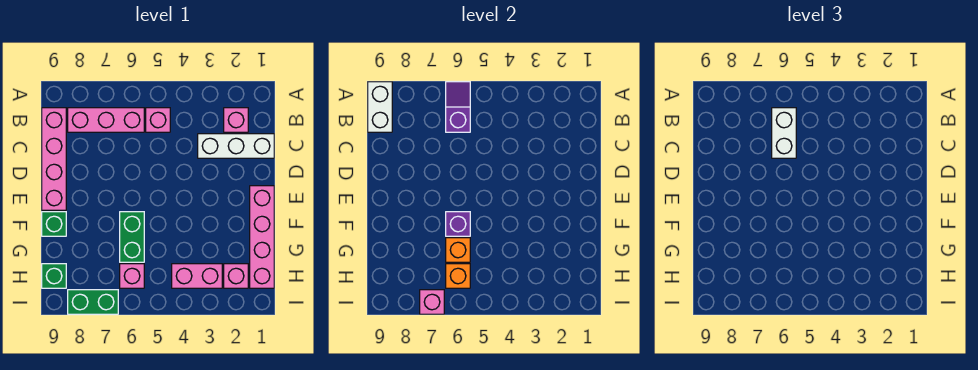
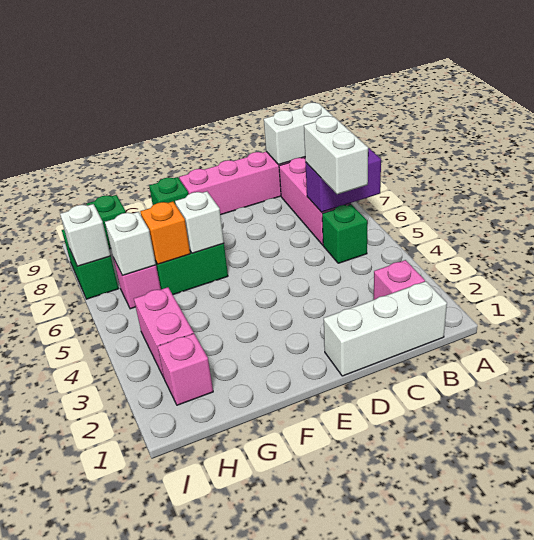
purple 1x2 slope [446,82,470,132] -> purple 1x2 brick [305,148,381,212]
pink 1x1 brick [146,108,170,132] -> green 1x1 brick [322,204,367,263]
white 1x2 brick [772,108,796,158] -> white 1x2 brick turned to [304,116,368,194]
white 1x3 brick [198,134,274,158] -> white 1x3 brick turned to [324,281,447,376]
pink 1x4 brick [250,186,274,288] -> none
purple 1x1 brick [446,212,470,236] -> white 1x1 brick [175,191,224,253]
orange 1x1 brick [446,264,470,288] -> white 1x1 brick [105,212,156,275]
pink 1x1 brick [420,290,444,314] -> white 1x1 brick [60,204,111,266]

